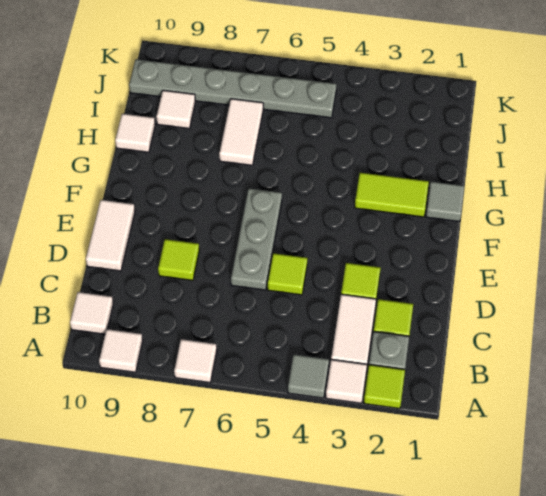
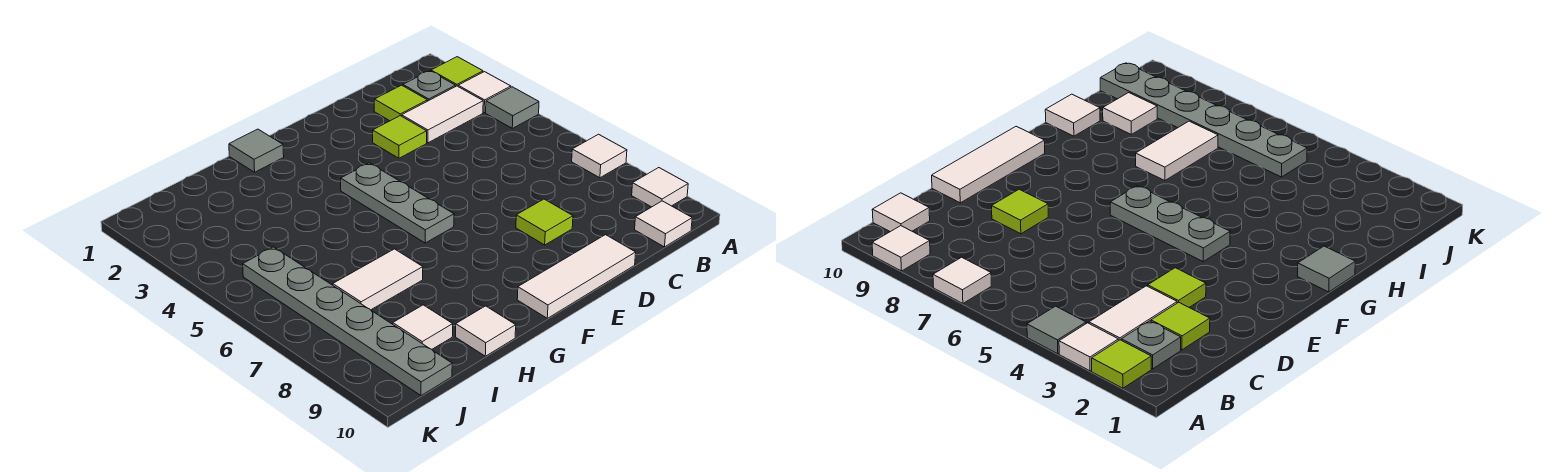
lime 1x1 tile [268,253,307,295] -> none
grey 1x3 plate [231,188,282,290] -> grey 1x3 plate turned to [341,163,454,243]
white 1x2 tile [86,200,135,271] -> white 1x3 tile [517,235,636,318]
lime 1x2 tile [355,173,429,217] -> none

